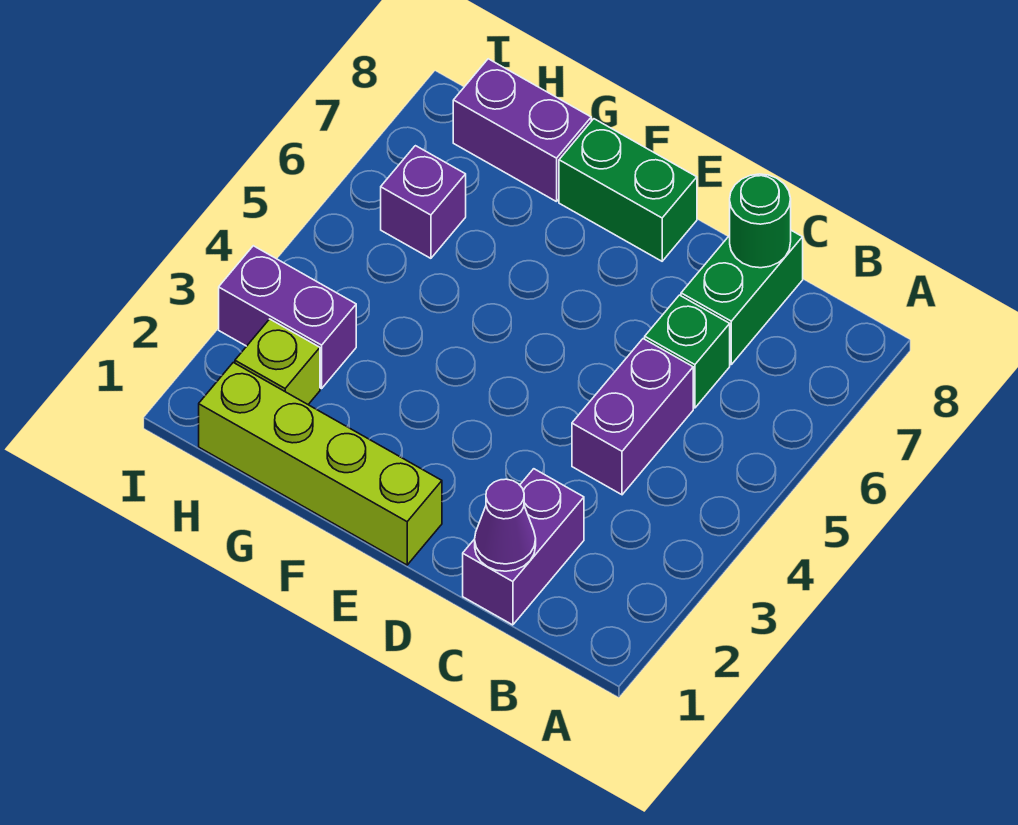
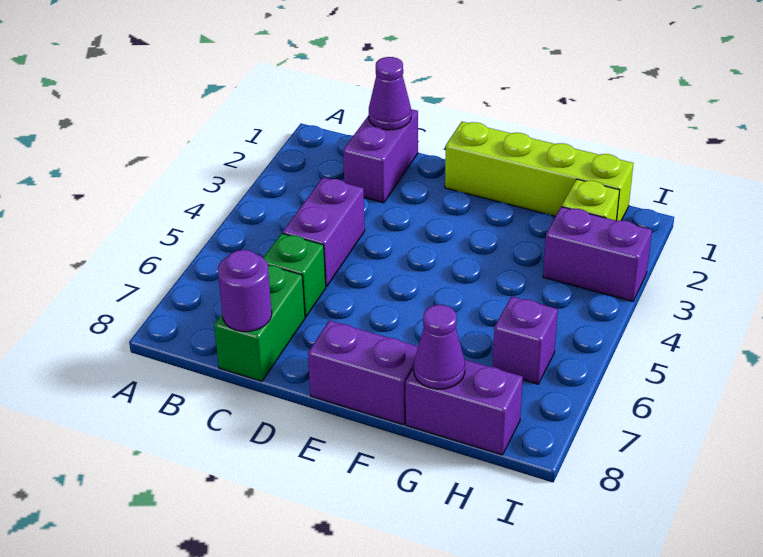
green 1x1 round brick [730,174,791,268] -> purple 1x1 round brick [218,250,272,332]
green 1x2 brick [559,119,697,261] -> purple 1x2 brick [308,321,418,425]
none -> purple 1x1 cone [414,305,465,389]

